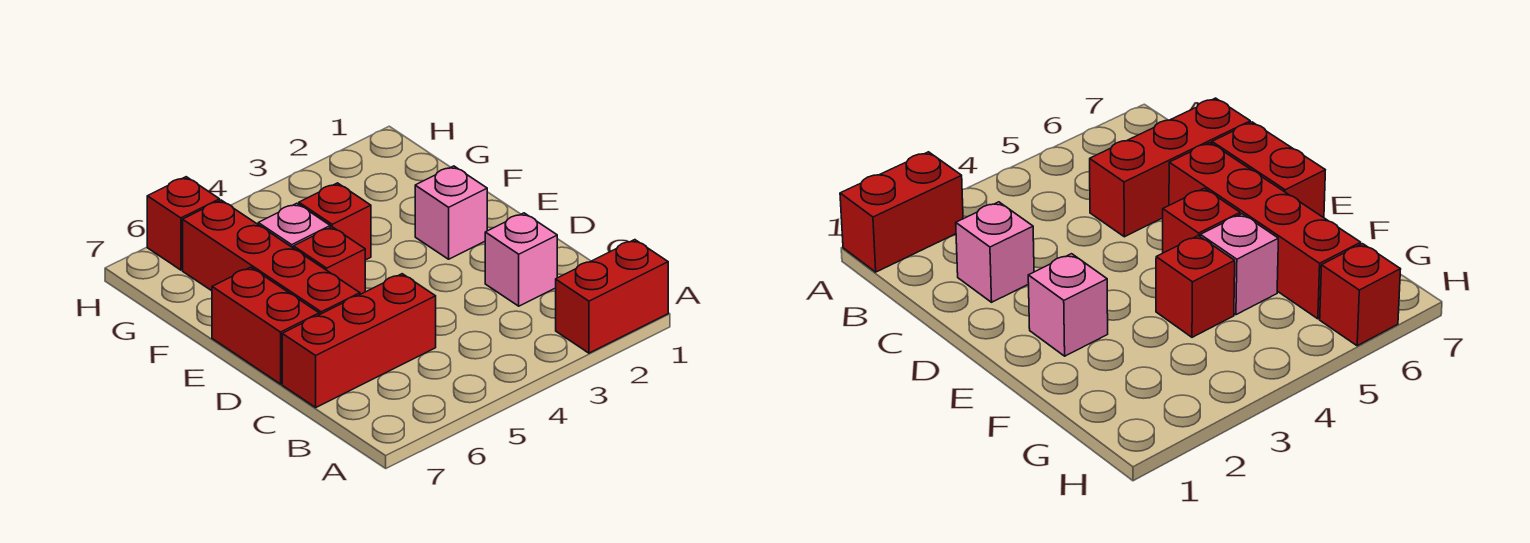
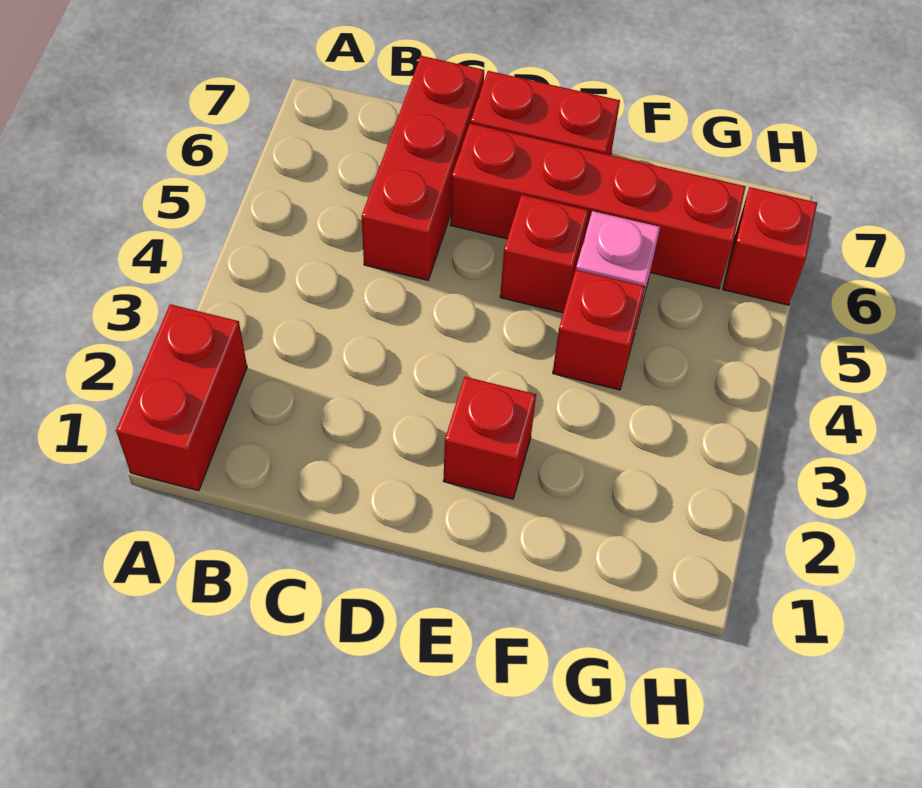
pink 1x1 brick [485,213,557,306] -> none
pink 1x1 brick [415,166,487,259] -> red 1x1 brick [443,377,536,499]

